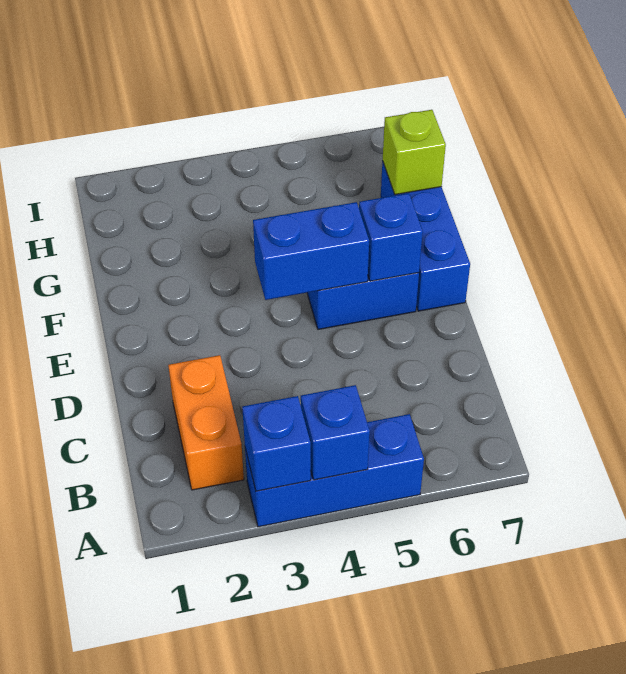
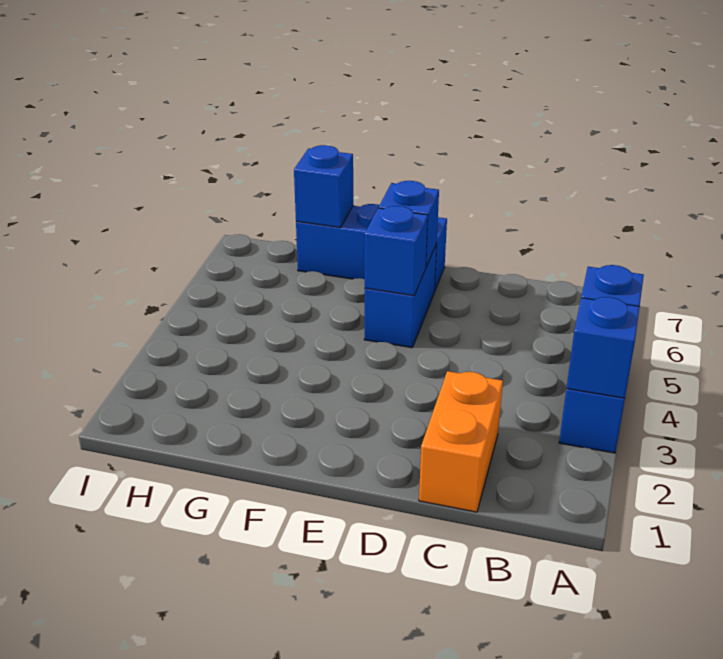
orange 1x2 brick [168,355,244,490] -> orange 1x2 brick turned to [419,371,503,512]
blue 1x2 brick [253,202,369,300] -> blue 1x1 brick [365,206,428,296]
lime 1x1 brick [383,110,446,195] -> blue 1x1 brick [294,145,353,228]

